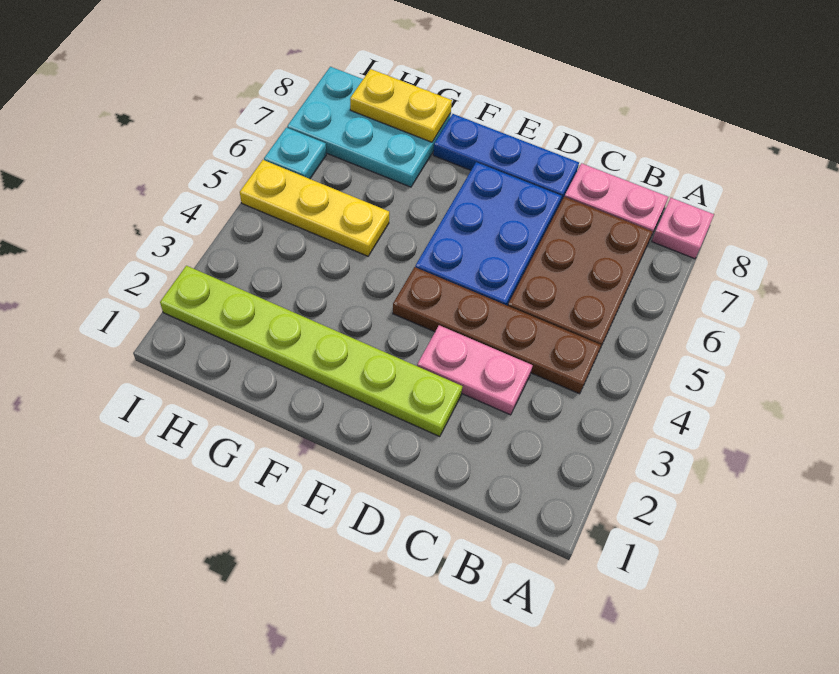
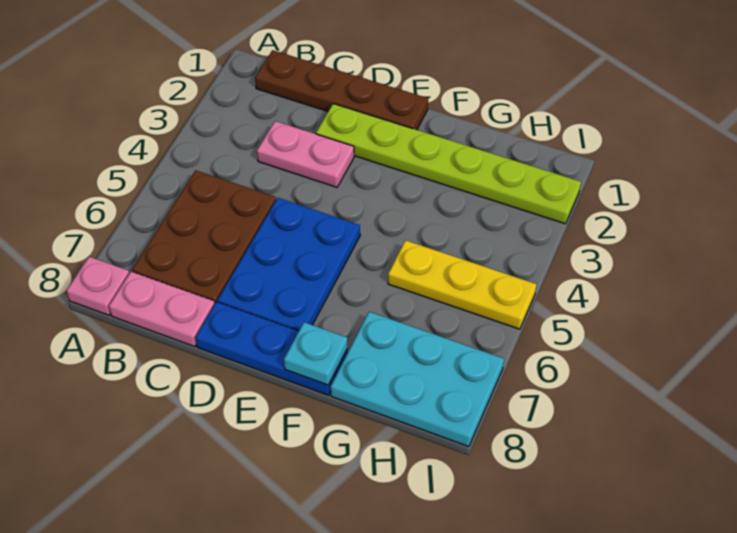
brown 1x4 plate [393,267,601,394] -> brown 1x4 plate moved to [255,50,428,130]
yellow 1x2 plate [350,69,452,142] -> none
cyan 1x1 plate [264,128,326,179] -> cyan 1x1 plate moved to [284,322,347,385]

